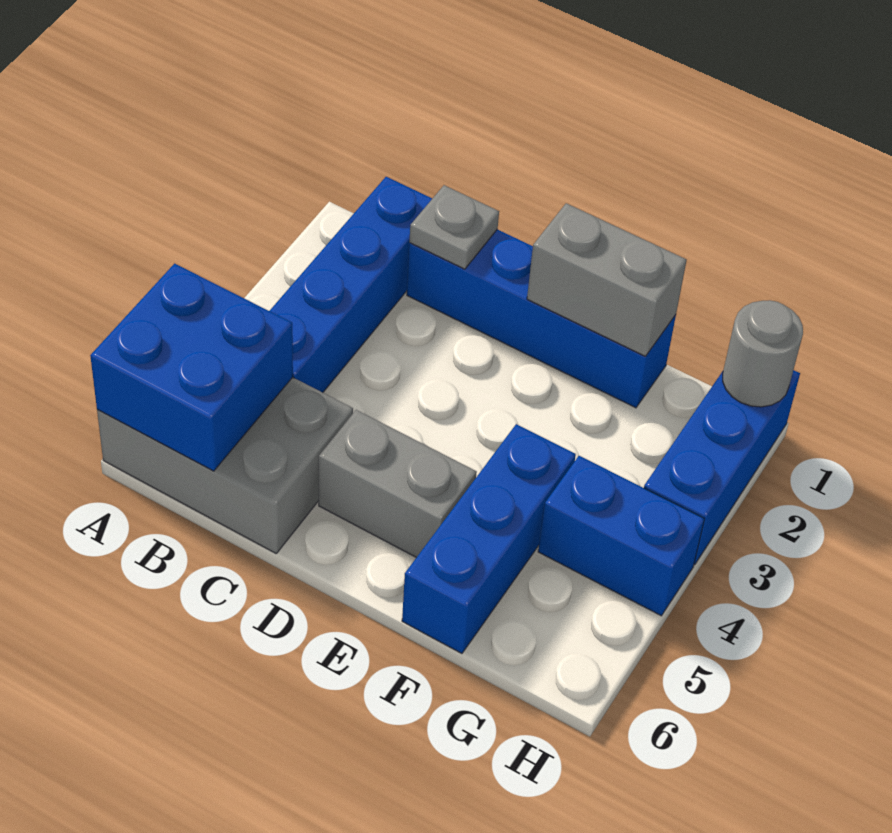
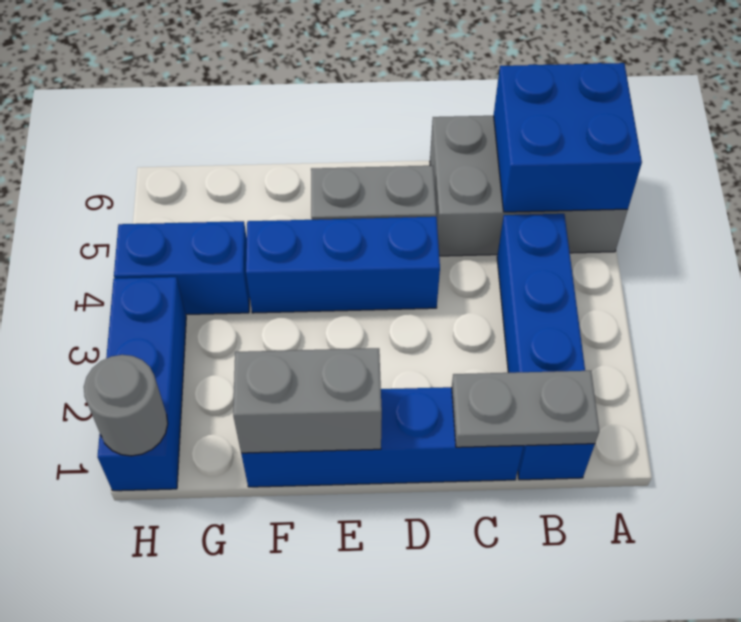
grey 1x1 plate [409,185,499,269] -> grey 1x2 plate [452,371,599,447]
blue 1x3 brick [402,424,576,653] -> blue 1x3 brick turned to [246,217,440,313]

